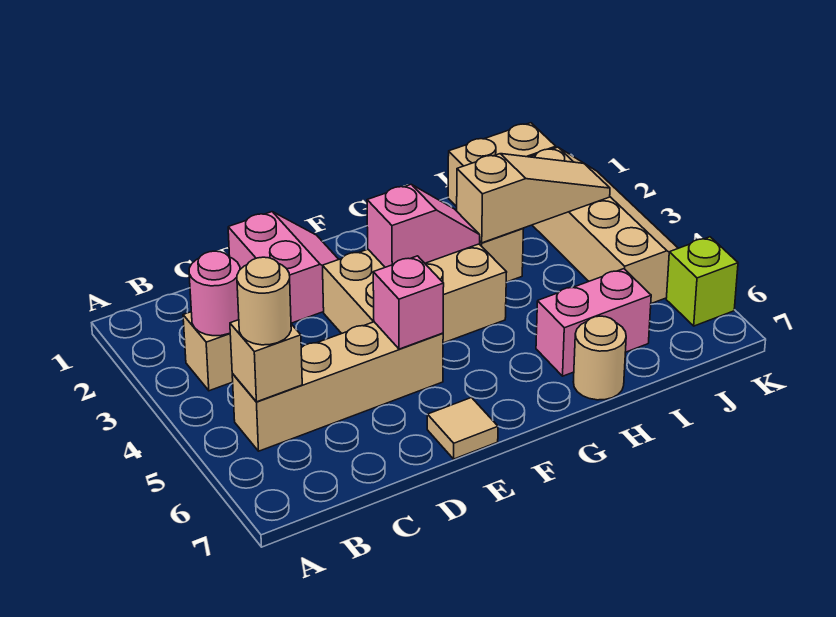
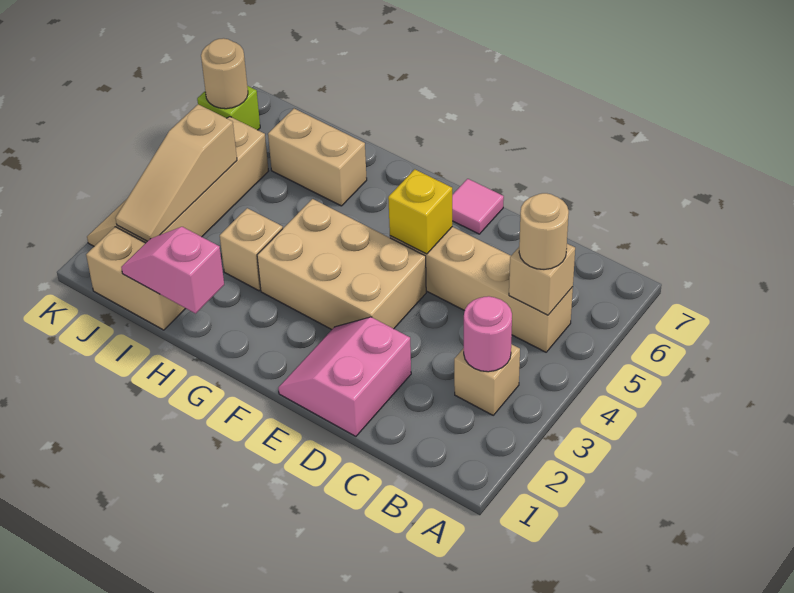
pink 1x1 brick [373,256,444,349] -> yellow 1x1 brick [388,169,452,254]
tan 1x1 tile [427,398,498,459] -> pink 1x1 tile [452,179,504,234]
pink 1x2 slope [367,184,480,267] -> pink 1x2 slope moved to [121,227,224,313]
tan 1x3 slope [457,154,610,243] -> tan 1x3 slope turned to [115,104,237,241]
pink 1x2 brick [536,269,651,376] -> tan 1x2 brick [268,108,367,206]
tan 1x1 round brick [573,316,626,400] -> tan 1x1 round brick moved to [201,38,248,109]

